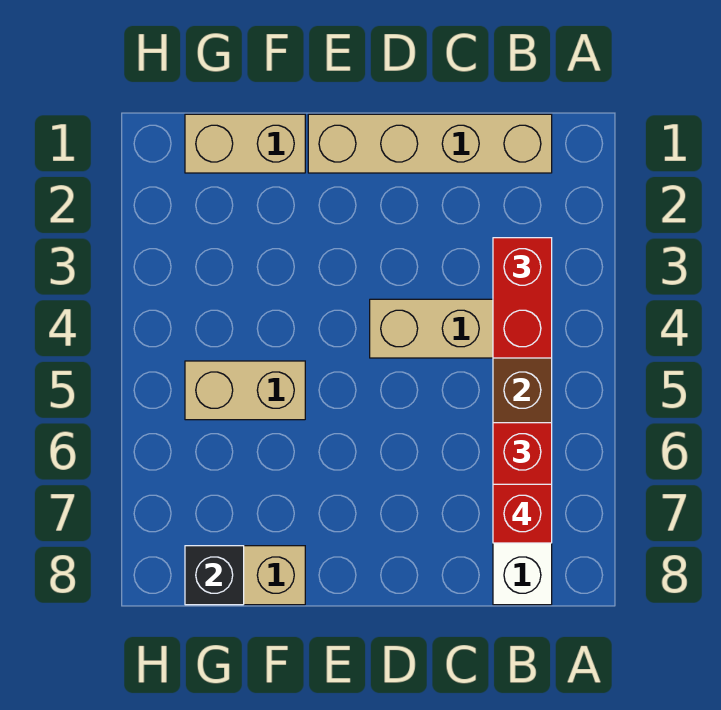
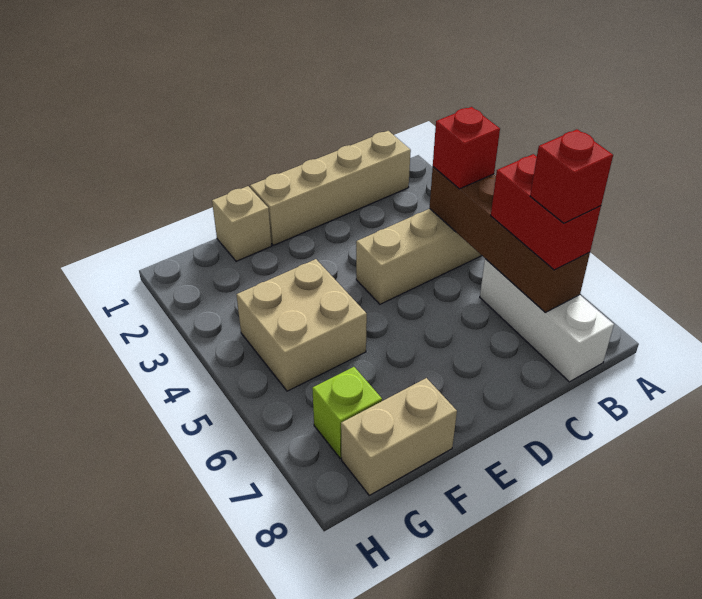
red 1x2 brick [493,238,552,358] -> red 1x1 brick [433,107,500,189]
tan 1x2 brick [185,114,305,173] -> tan 1x1 brick [212,186,271,261]
tan 1x2 brick [185,361,305,420] -> tan 2x2 brick [236,259,367,391]
none -> lime 1x1 brick [312,367,382,458]
black 1x1 brick [185,546,244,605] -> none

